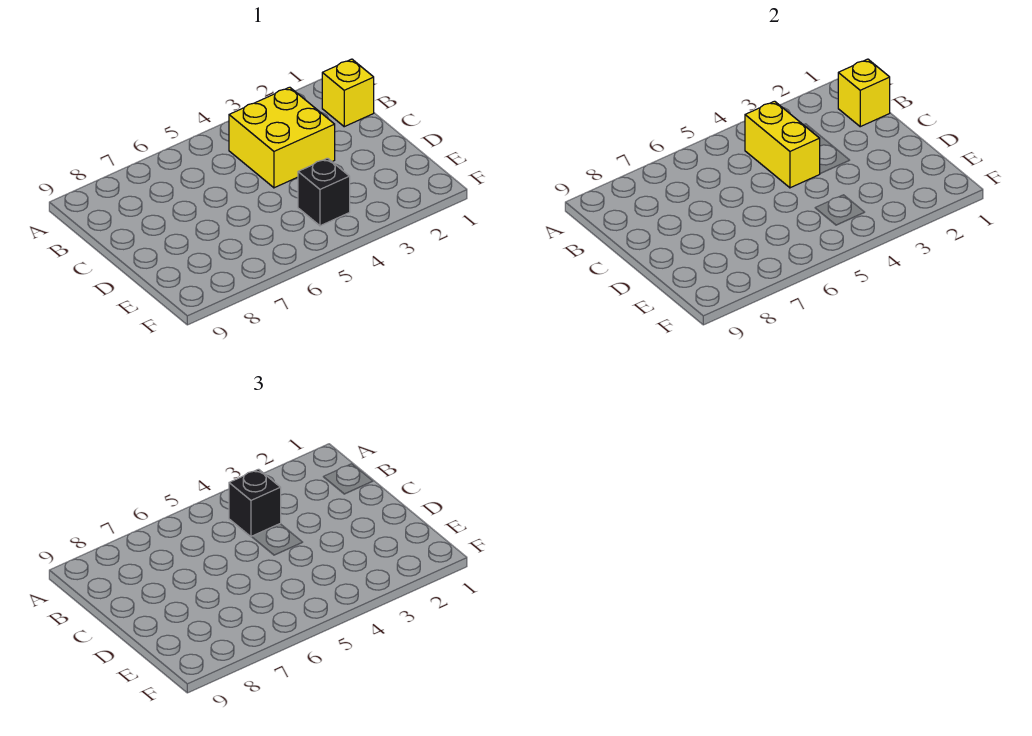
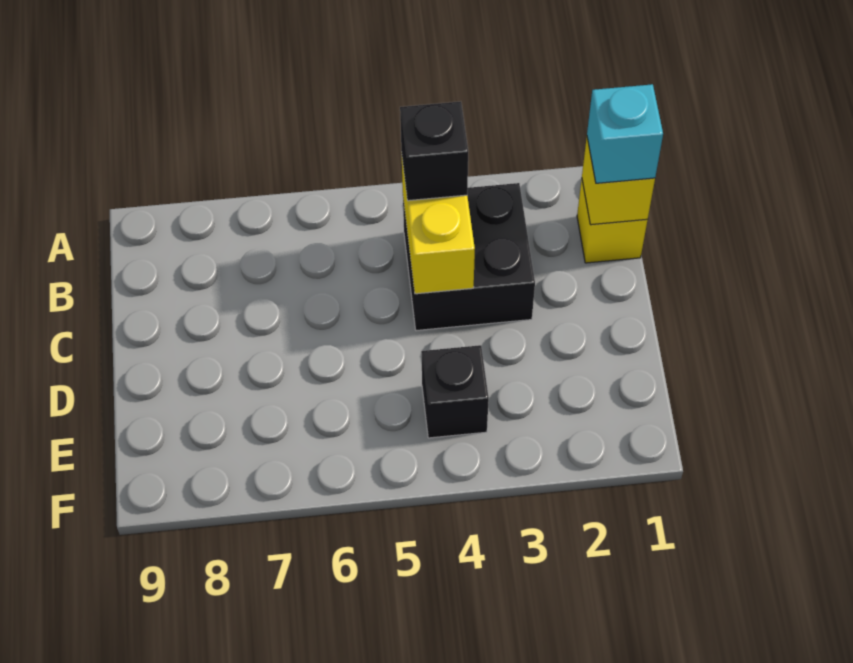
none -> cyan 1x1 brick [587,84,663,183]
yellow 2x2 brick [229,87,335,188] -> black 2x2 brick [403,183,535,331]

